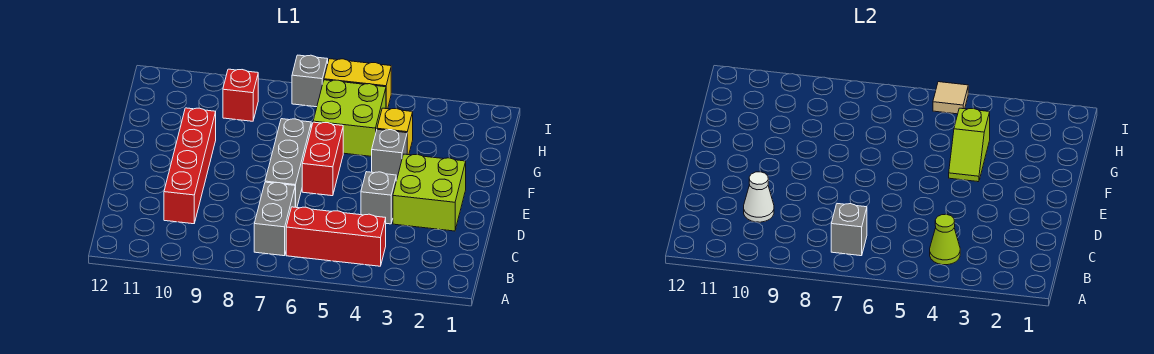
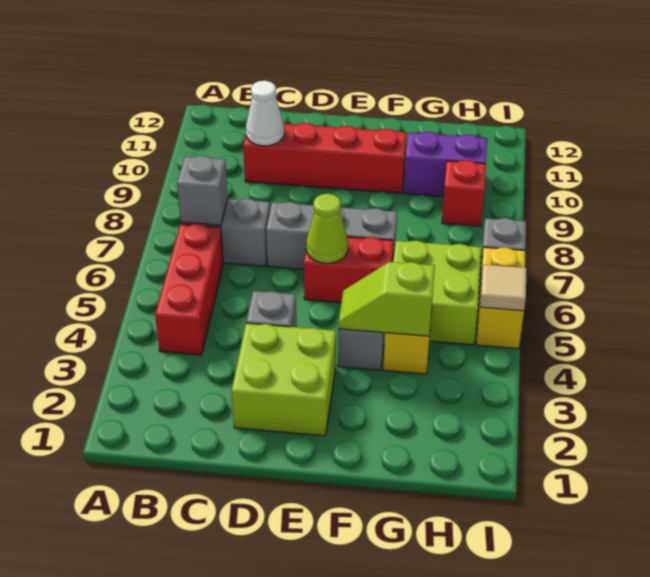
lime 1x1 cone [930,214,960,265] -> lime 1x1 cone moved to [306,194,348,263]
none -> purple 1x2 brick [404,131,487,197]

